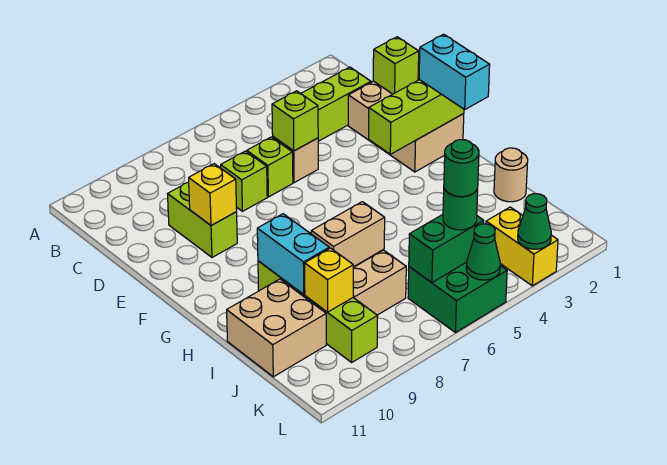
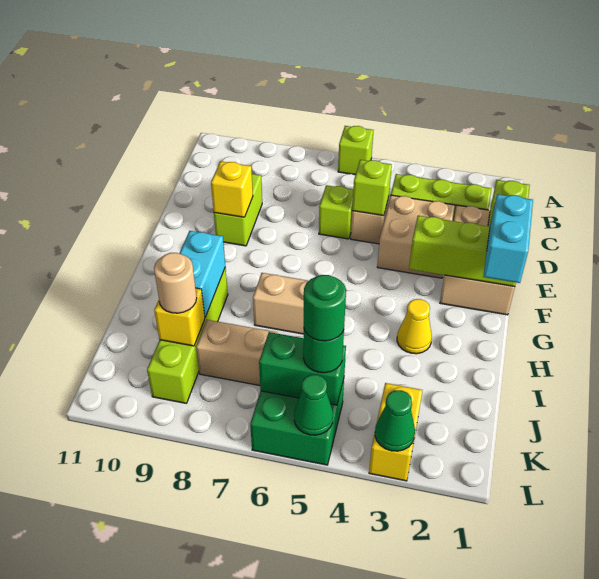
lime 1x1 brick [221,151,267,211] -> lime 1x1 brick moved to [338,126,373,175]
none -> yellow 1x1 cone [397,299,432,354]
tan 1x1 round brick [494,148,528,202] -> tan 1x1 round brick moved to [154,253,197,313]
tan 2x2 brick [227,279,326,377] -> tan 2x2 brick moved to [377,195,455,278]

